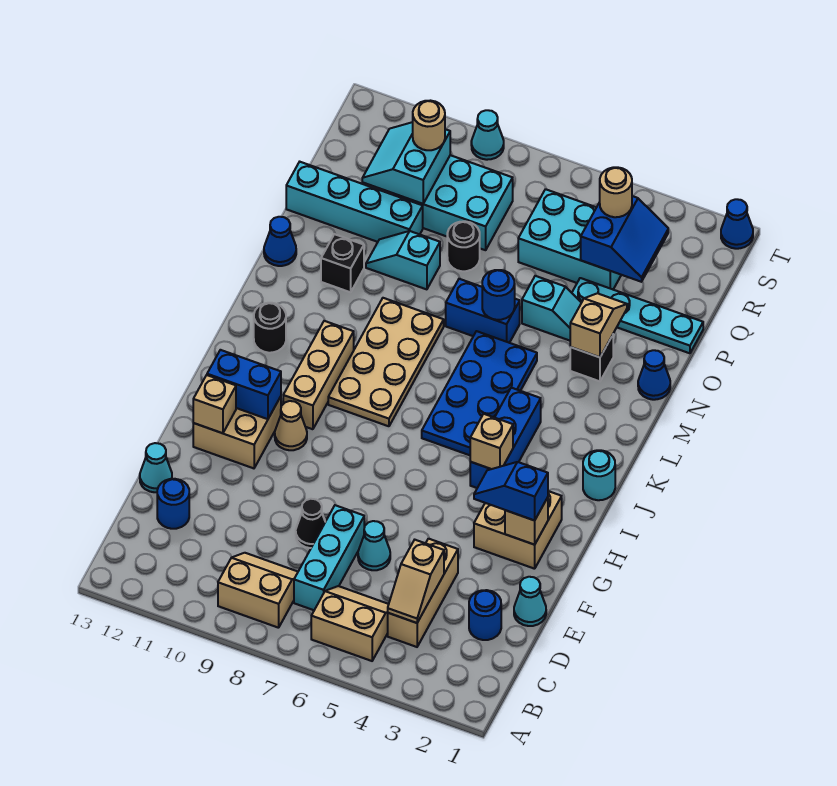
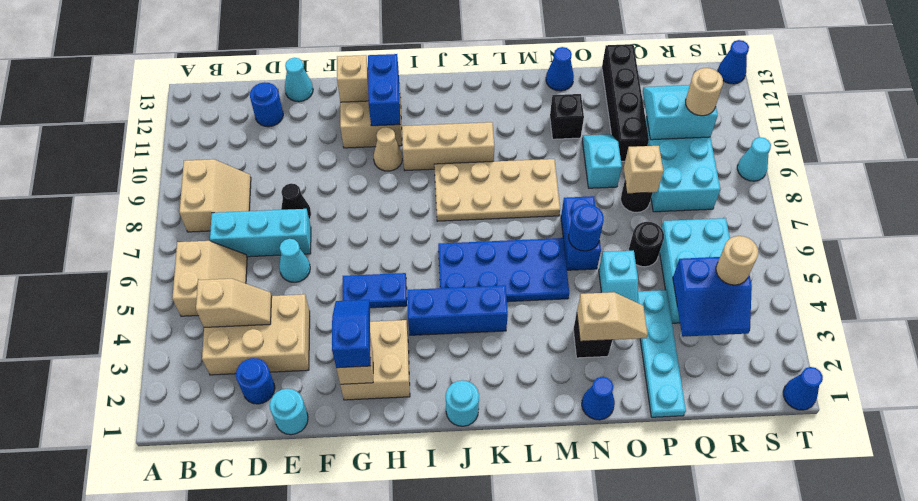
tan 1x3 brick [388,539,458,647] -> tan 2x3 brick [202,294,310,375]
tan 1x2 slope [388,540,444,623] -> tan 1x2 slope turned to [196,279,272,327]
cyan 1x1 cone [514,577,546,626] -> cyan 1x1 round brick [270,389,308,435]
none -> blue 1x2 plate [343,273,407,308]
tan 1x1 brick [470,414,513,469] -> tan 1x1 brick moved to [624,146,663,193]
black 1x1 round brick [254,303,286,353] -> black 1x1 round brick moved to [628,222,664,267]
cyan 1x4 brick [286,162,423,242] -> black 1x4 brick [602,44,649,161]
none -> blue 1x1 cone [718,40,749,84]

